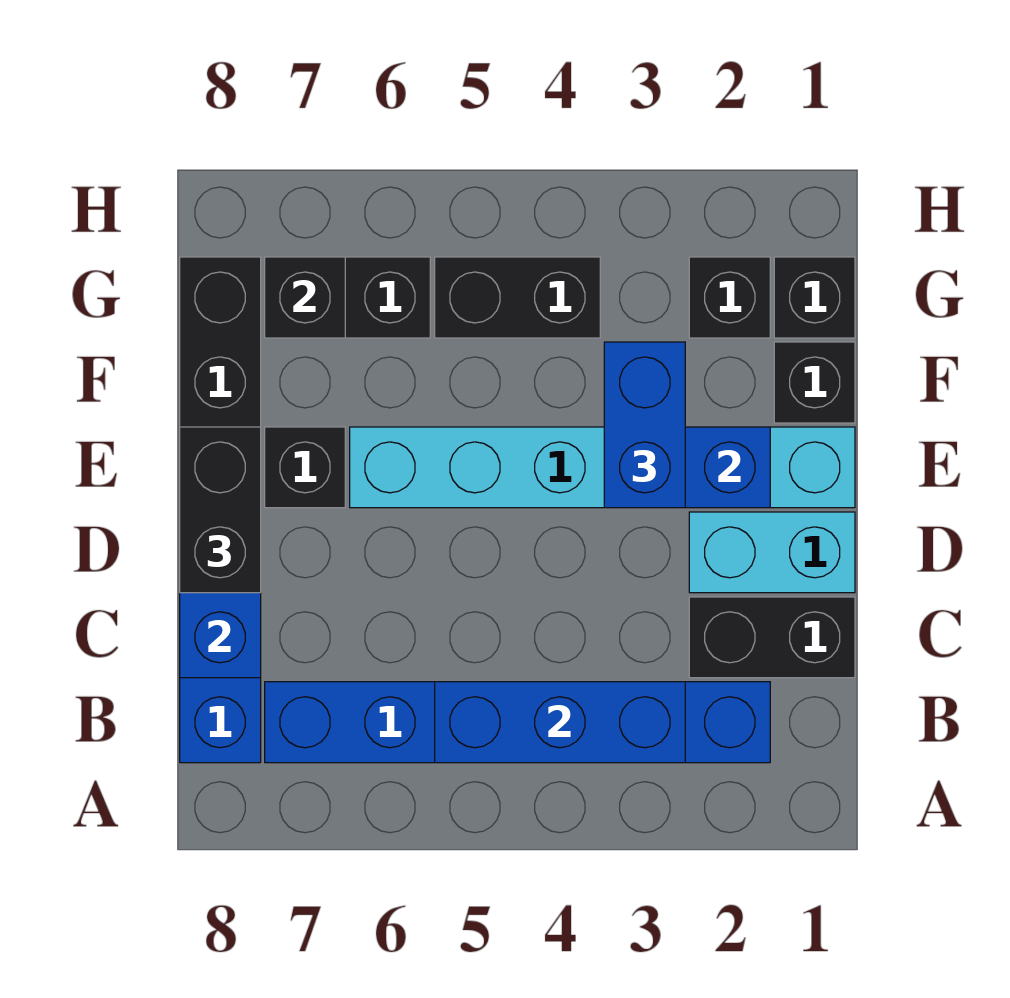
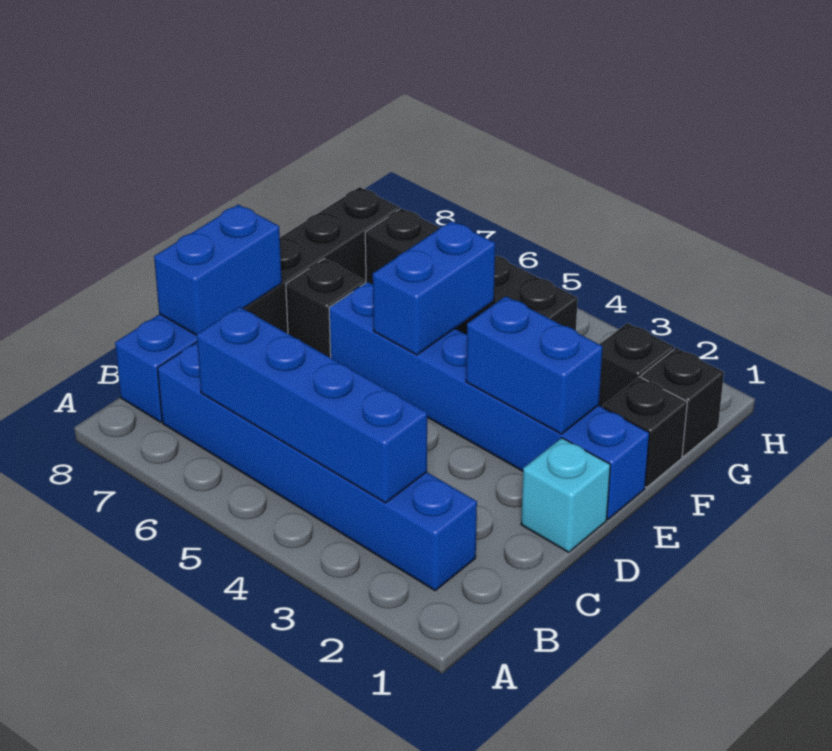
blue 1x3 brick [435,682,685,763] -> blue 1x4 brick [197,307,427,503]
black 1x2 brick [689,597,855,678] -> none
cyan 1x2 brick [689,512,855,593] -> cyan 1x1 brick [521,438,610,552]
black 1x2 brick [180,427,261,593] -> none
cyan 1x6 brick [350,427,855,508] -> blue 1x6 brick [329,282,649,519]
blue 1x2 brick [604,342,685,508] -> blue 1x2 brick moved to [373,221,495,355]
black 1x1 brick [265,257,345,338] -> none

